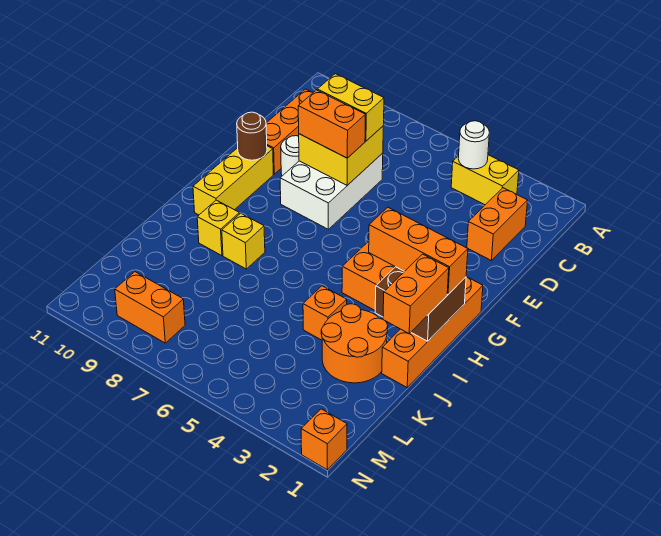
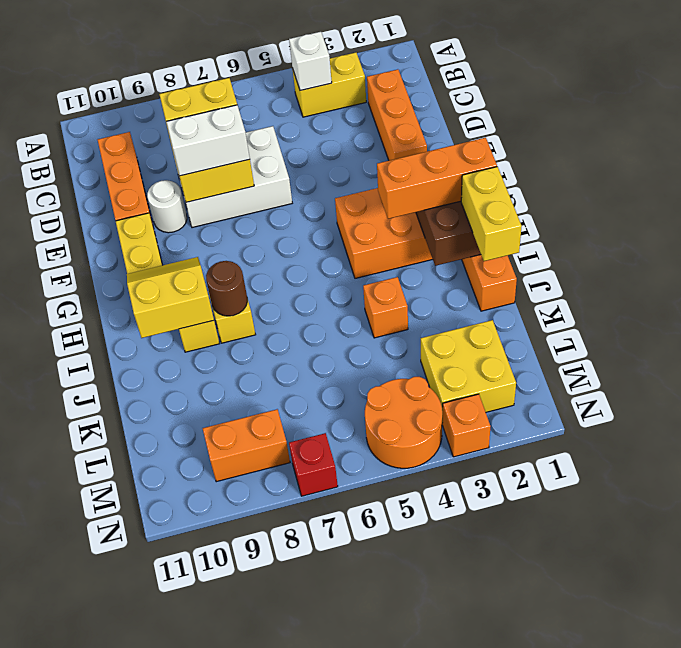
white 1x1 round brick [458,121,489,169] -> white 1x1 brick [289,32,332,91]
orange 1x2 brick [467,188,528,260] -> orange 1x3 brick [367,69,427,160]
white 2x3 brick [280,153,383,229] -> white 2x3 brick turned to [174,126,292,228]
orange 1x2 brick [298,90,366,158] -> white 1x2 brick [166,105,250,176]
brown 1x1 round brick [237,112,267,160] -> brown 1x1 round brick moved to [206,261,247,316]
none -> yellow 2x2 slope [127,257,214,338]
orange 1x2 brick [383,254,449,334] -> yellow 1x2 brick [461,167,522,261]
orange 2x2 round brick [321,304,388,383] -> orange 2x2 round brick moved to [365,377,442,468]
none -> yellow 2x2 brick [421,320,516,423]
orange 1x1 brick [301,409,347,470] -> orange 1x1 brick moved to [442,394,491,457]
none -> red 1x1 brick [289,433,338,496]

